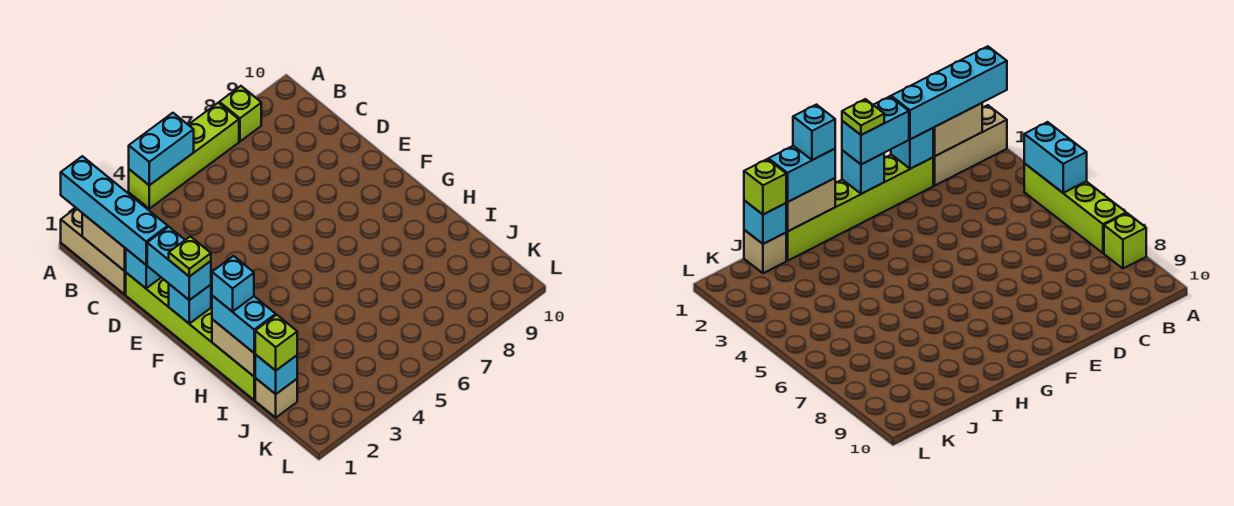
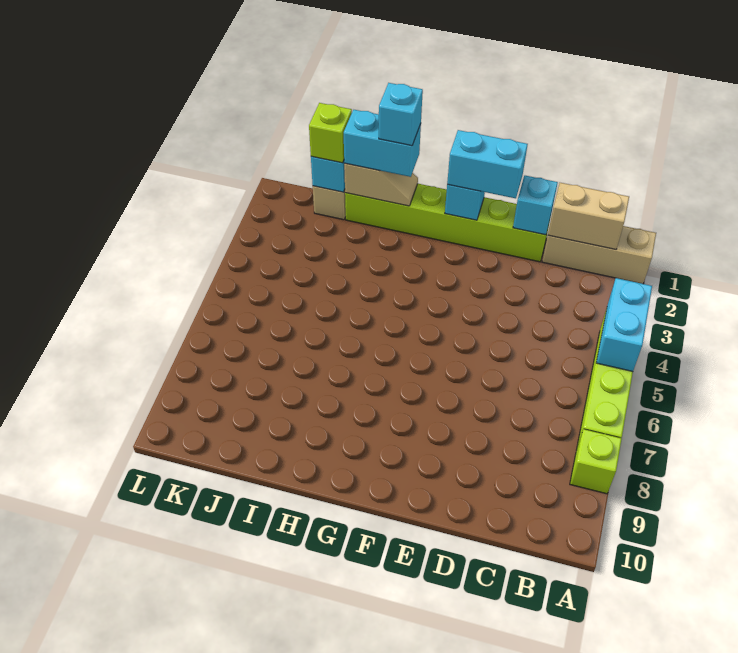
cyan 1x4 brick [61,156,168,265] -> none
lime 1x1 plate [169,236,211,277] -> none
tan 1x2 brick [212,319,255,377] -> tan 1x2 slope [344,164,418,206]

